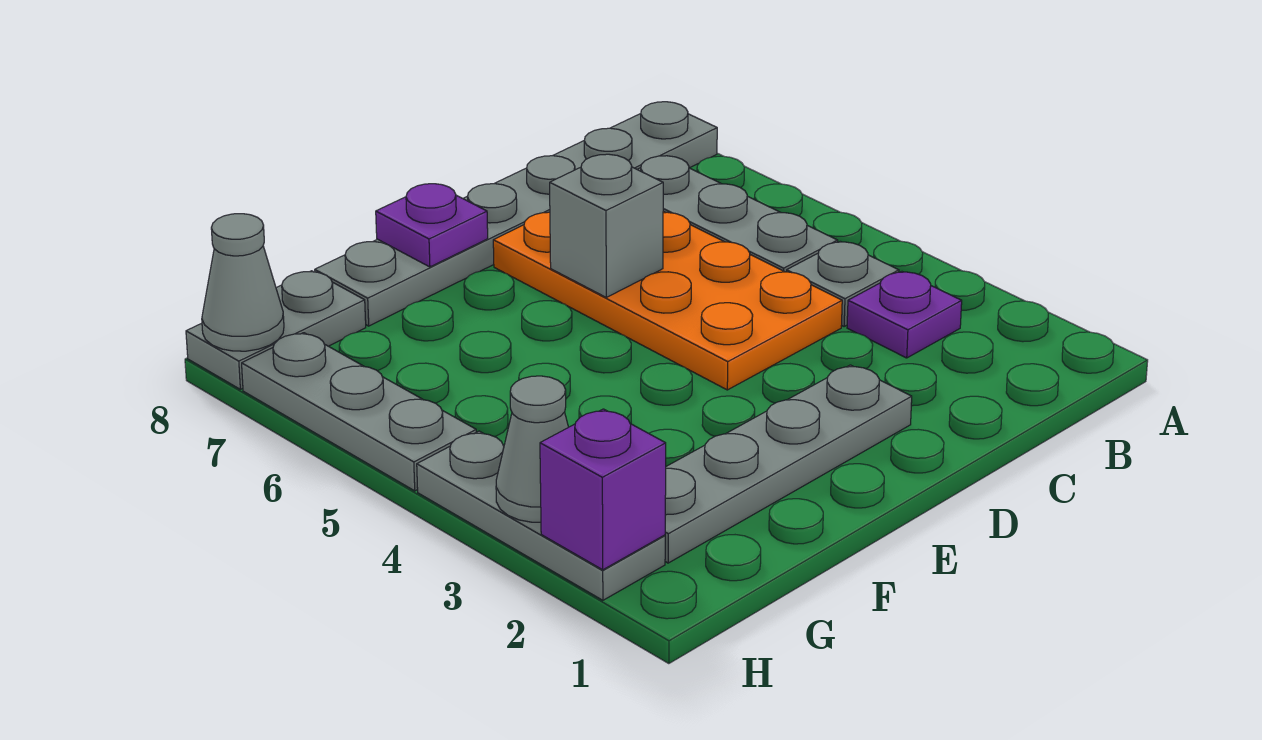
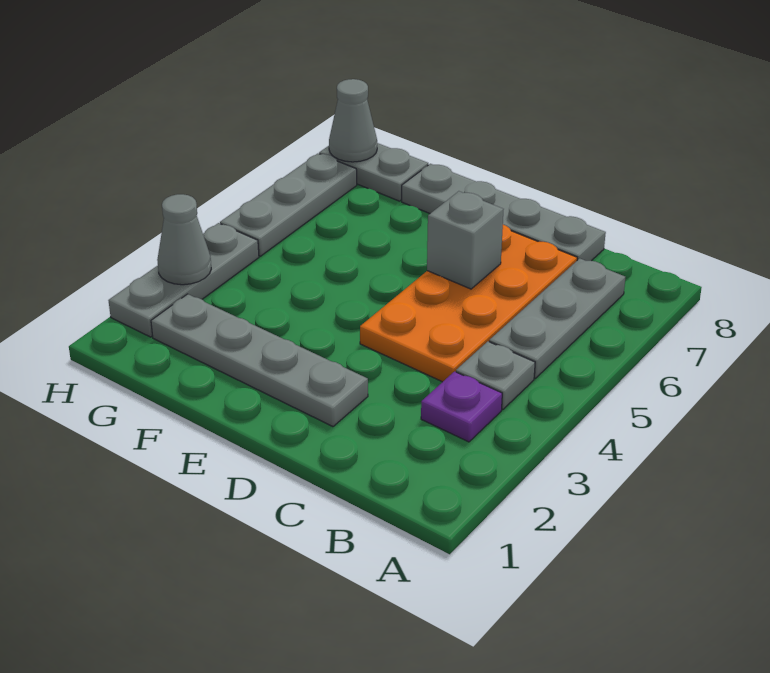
grey 1x6 plate [315,102,717,326] -> grey 1x4 plate [402,164,606,261]
purple 1x1 plate [376,184,488,267] -> none
purple 1x1 brick [540,409,666,570] -> none

